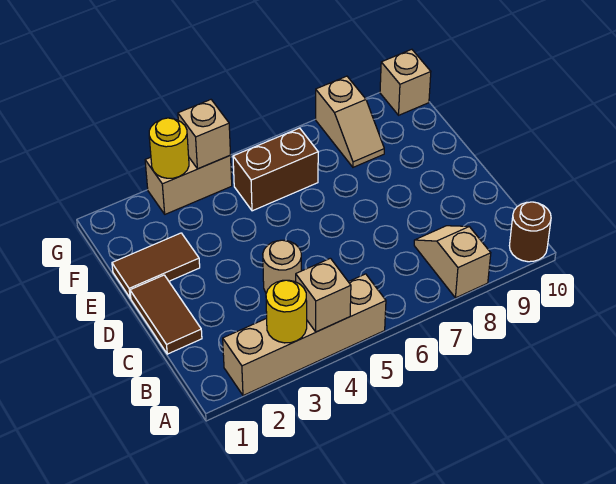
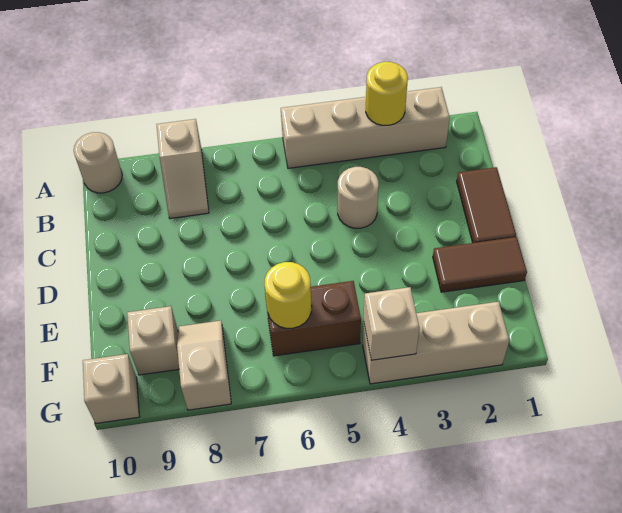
tan 1x1 brick [296,258,351,332] -> tan 1x1 brick moved to [127,306,179,375]
brown 1x1 round brick [509,202,551,262] -> tan 1x1 round brick [74,132,122,193]
tan 1x2 brick [145,156,232,214] -> tan 1x3 brick [363,302,509,384]
yellow 1x1 round brick [149,118,189,178] -> yellow 1x1 round brick moved to [264,262,312,328]

